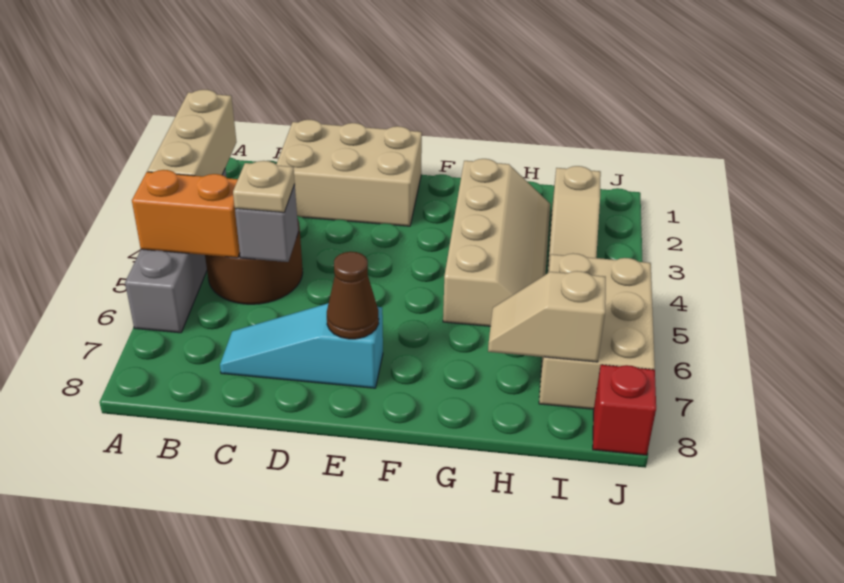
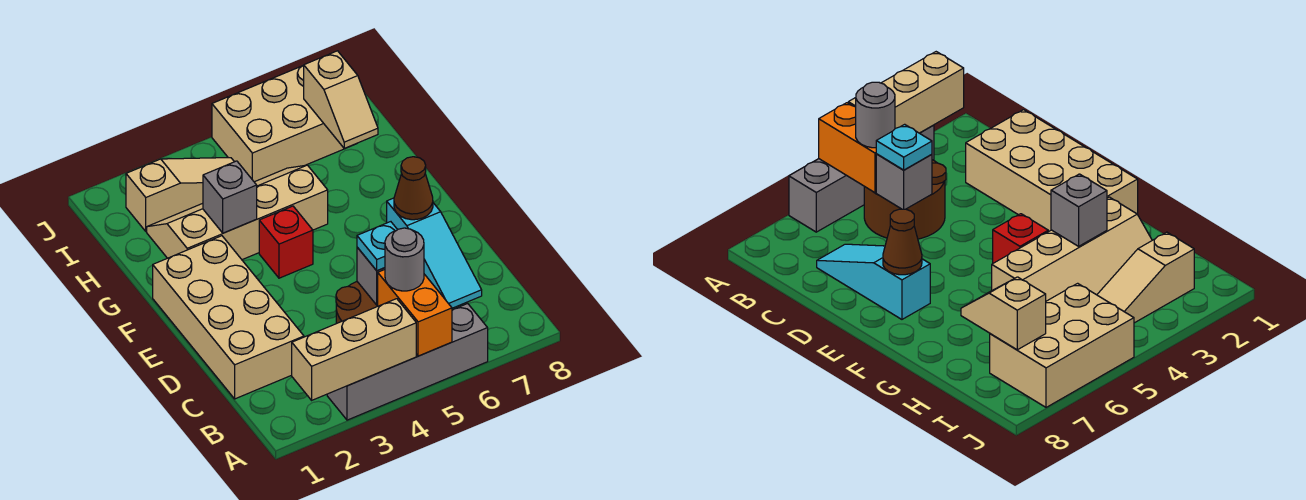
none -> grey 1x1 round brick [385,228,424,291]
tan 2x3 brick [276,120,422,226] -> tan 2x4 brick [153,236,304,399]
tan 1x1 plate [233,161,295,213] -> cyan 1x1 plate [357,222,397,271]
none -> grey 1x1 brick [203,161,257,233]
red 1x1 brick [593,365,656,455] -> red 1x1 brick moved to [259,206,313,278]

